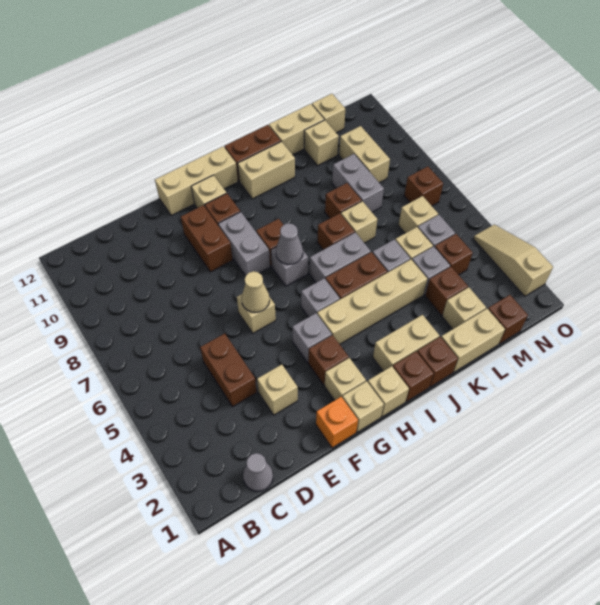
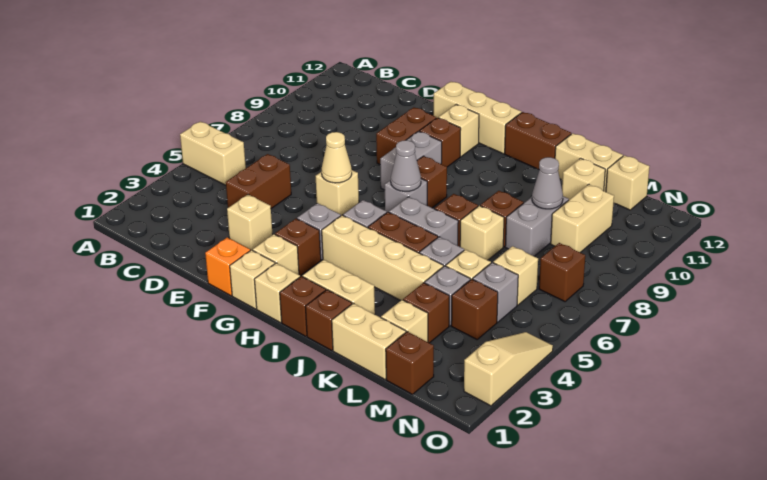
grey 1x1 cone [243,453,273,491] -> grey 1x1 cone moved to [532,157,563,209]
tan 1x2 brick [238,142,295,199] -> tan 1x2 brick moved to [180,121,246,185]

